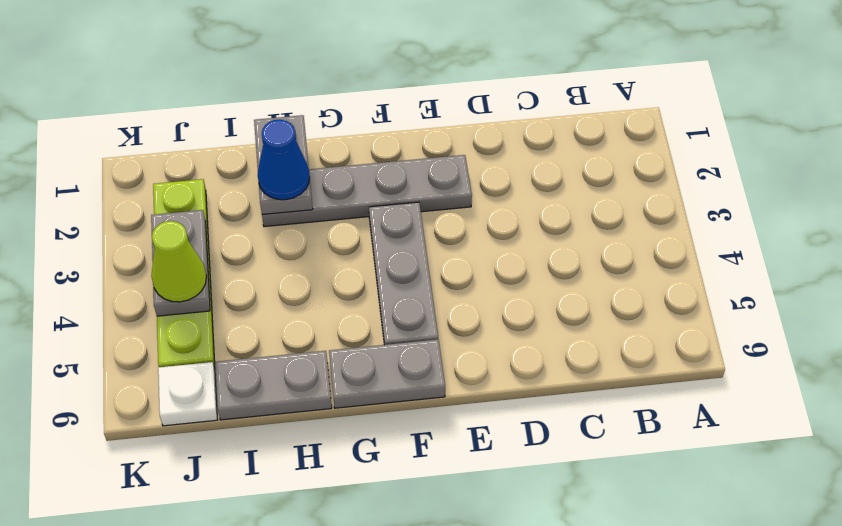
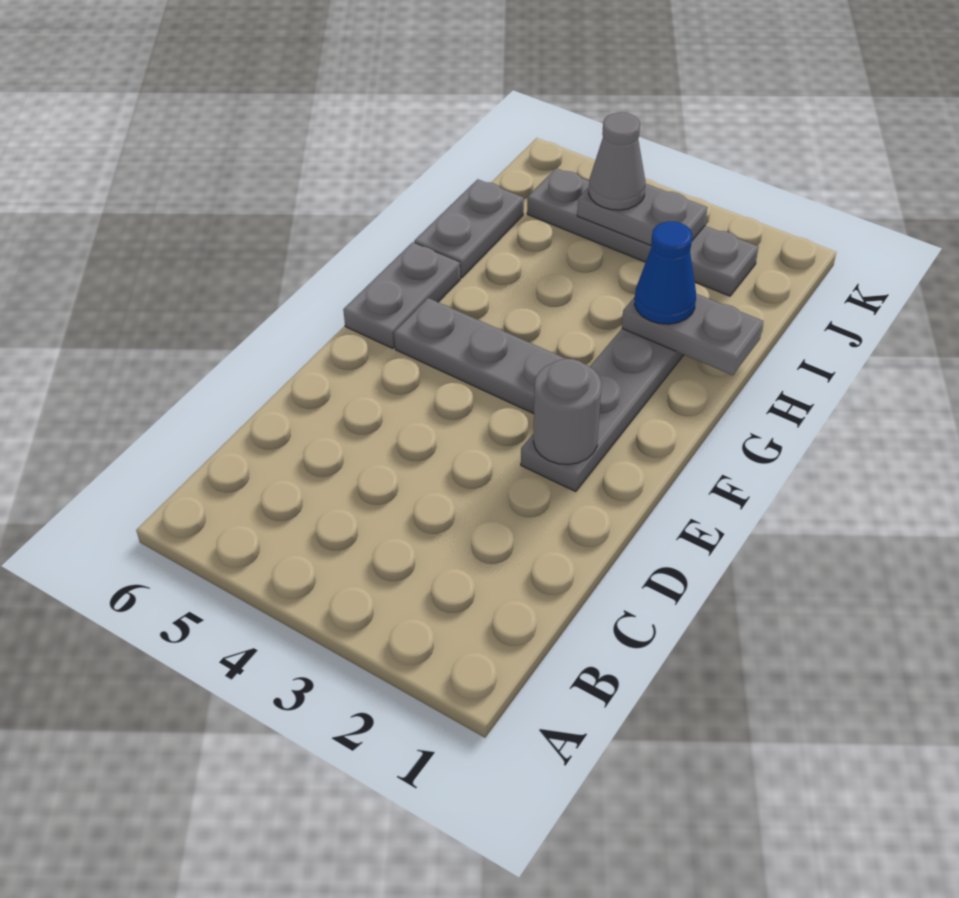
none -> grey 1x1 round brick [533,359,602,465]
lime 1x4 plate [153,179,215,370] -> grey 1x4 plate [527,168,758,296]
lime 1x1 cone [151,221,206,302] -> grey 1x1 cone [589,113,646,210]
white 1x1 plate [158,362,217,426] -> none

